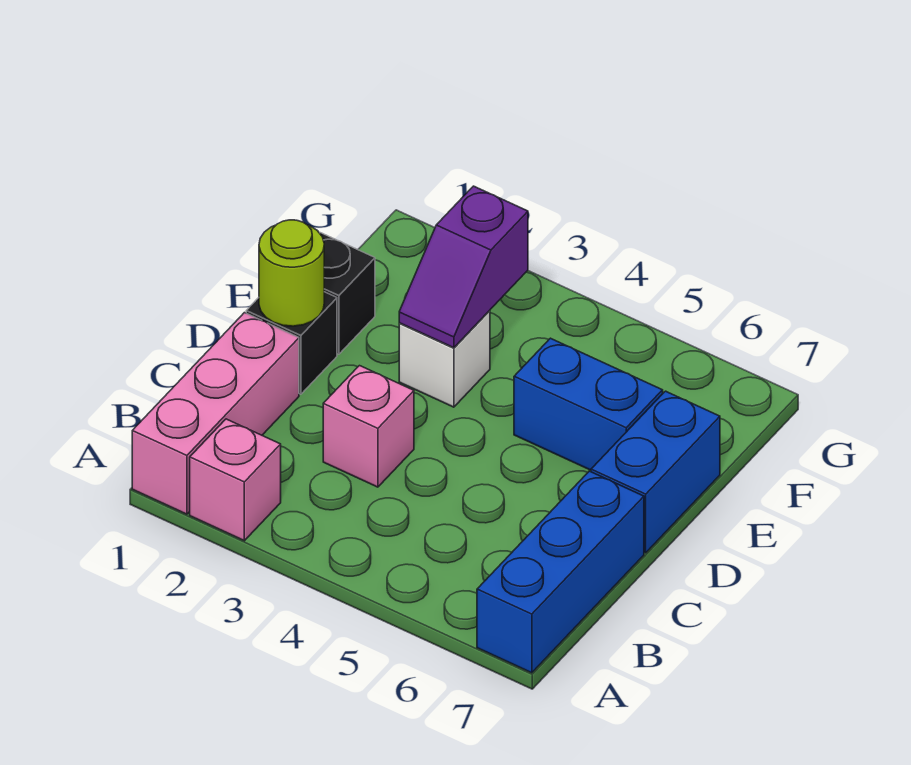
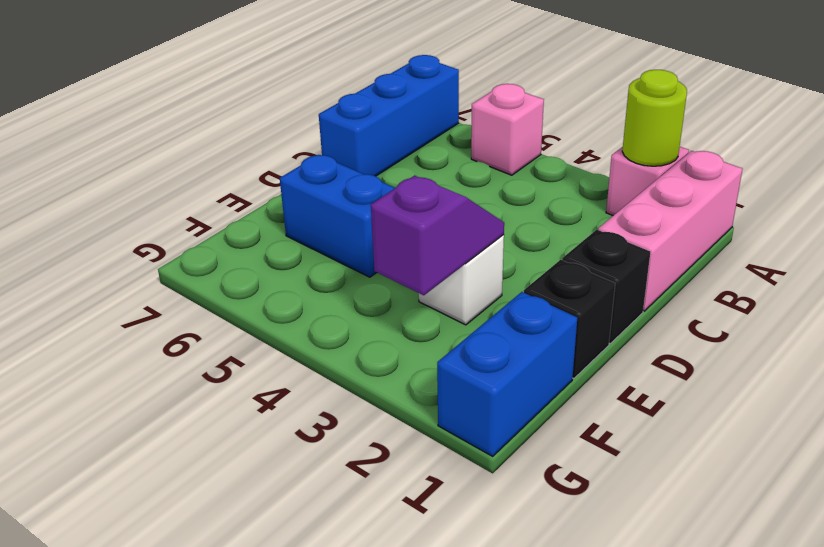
pink 1x1 brick [323,366,414,487] -> pink 1x1 brick moved to [471,84,544,175]
lime 1x1 round brick [259,220,324,326] -> lime 1x1 round brick moved to [622,70,687,166]
blue 1x2 brick [591,391,720,553] -> blue 1x2 brick moved to [437,292,577,456]

